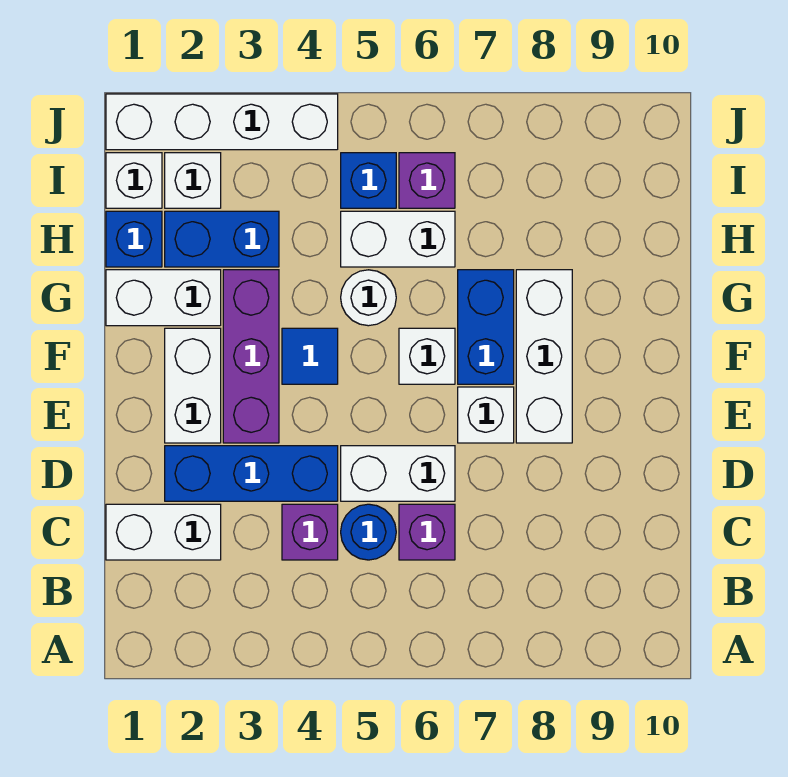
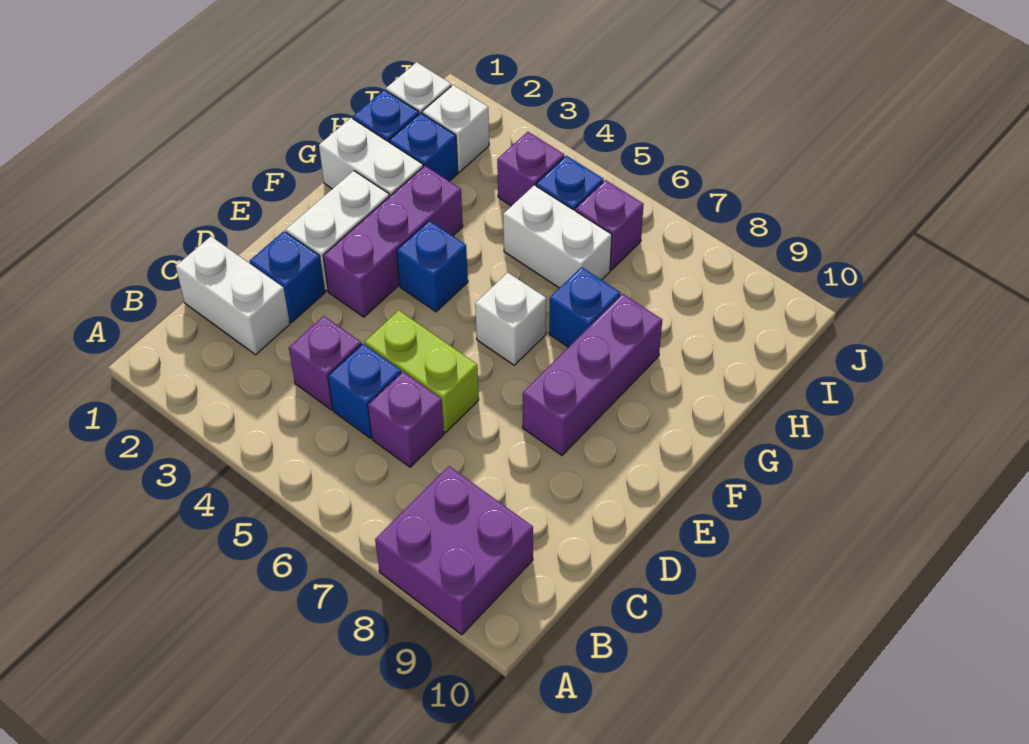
none -> purple 2x2 brick [375,466,533,635]
blue 1x1 round brick [341,504,396,560] -> blue 1x1 brick [328,344,401,438]
blue 1x3 brick [165,446,338,501] -> blue 1x1 brick [250,231,325,323]
white 1x2 brick [341,446,455,501] -> lime 1x2 brick [365,310,479,432]
white 1x1 brick [458,387,514,443] -> none
white 1x3 brick [516,270,572,443] -> purple 1x3 brick [523,294,662,455]
blue 1x1 tile [282,328,338,384] -> blue 1x1 brick [397,221,468,312]
blue 1x2 brick [458,270,514,384] -> blue 1x1 brick [549,267,620,347]
white 1x1 round brick [341,270,396,326] -> none
blue 1x2 brick [165,211,279,267] -> blue 1x1 brick [389,113,458,181]
none -> purple 1x1 brick [497,132,564,206]
white 1x4 brick [106,94,338,150] -> none

